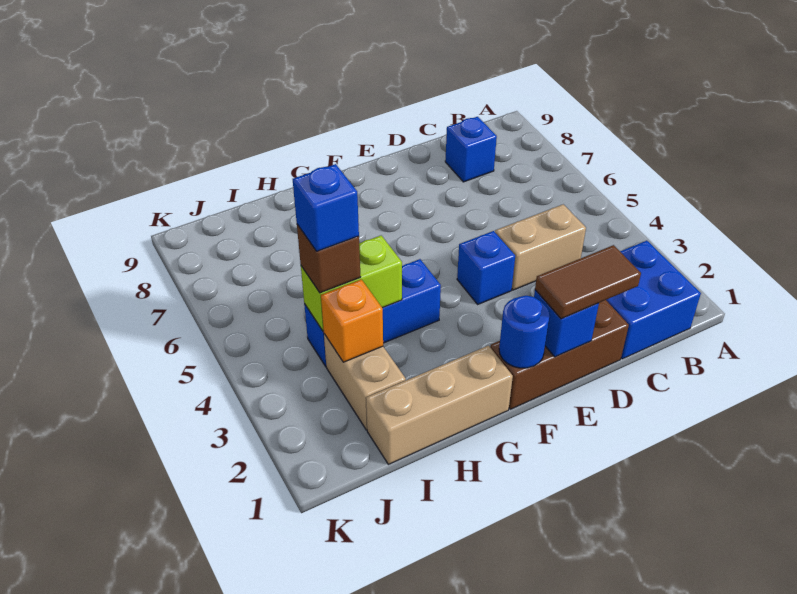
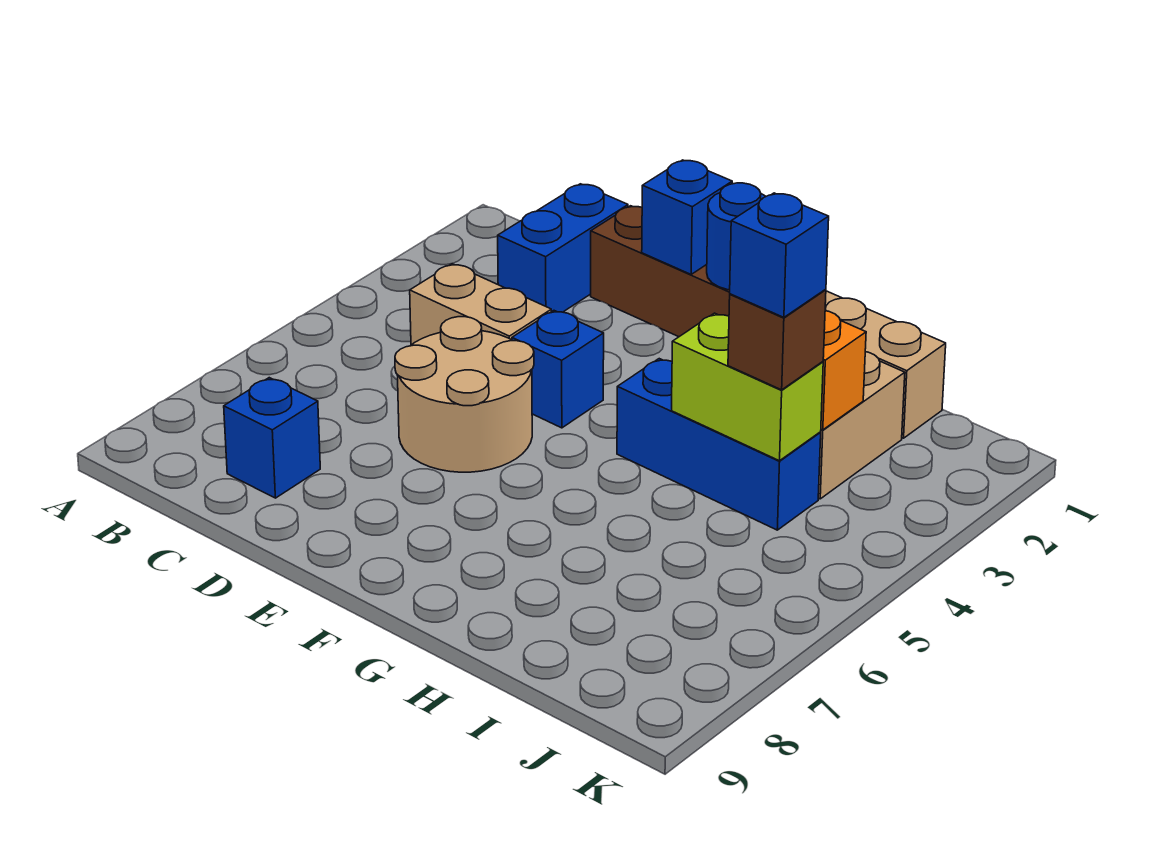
blue 2x2 brick [606,241,701,359] -> blue 1x2 brick [498,184,628,312]
brown 1x2 tile [535,245,641,319] -> none
none -> tan 2x2 round brick [395,317,534,472]

